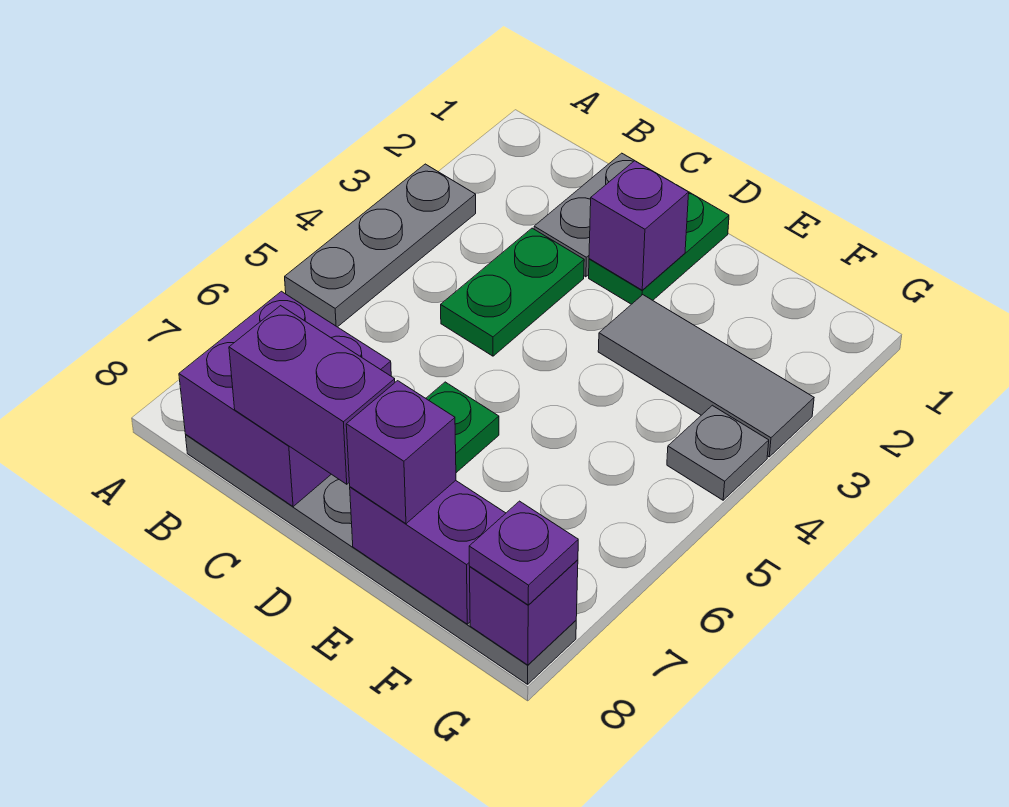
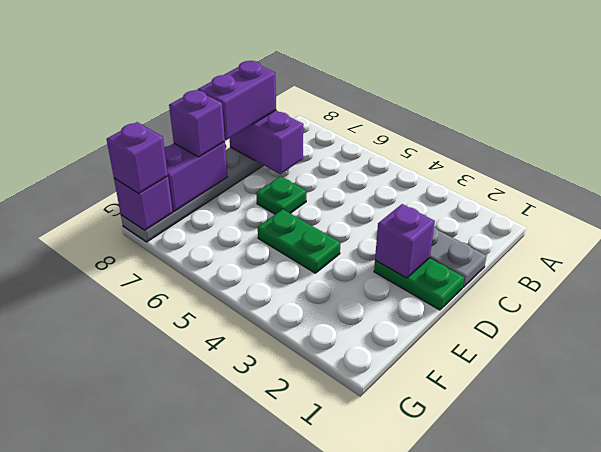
grey 1x3 plate [285,164,476,327] -> none
purple 2x2 brick [179,291,391,507] -> purple 1x2 brick [230,110,303,174]
green 1x2 plate [441,228,584,356] -> green 1x2 plate moved to [258,209,340,273]
grey 1x3 tile [598,295,814,457] -> none
grey 1x1 plate [667,405,769,500] -> none
purple 1x1 plate [469,501,578,605] -> purple 1x1 brick [107,122,168,193]

